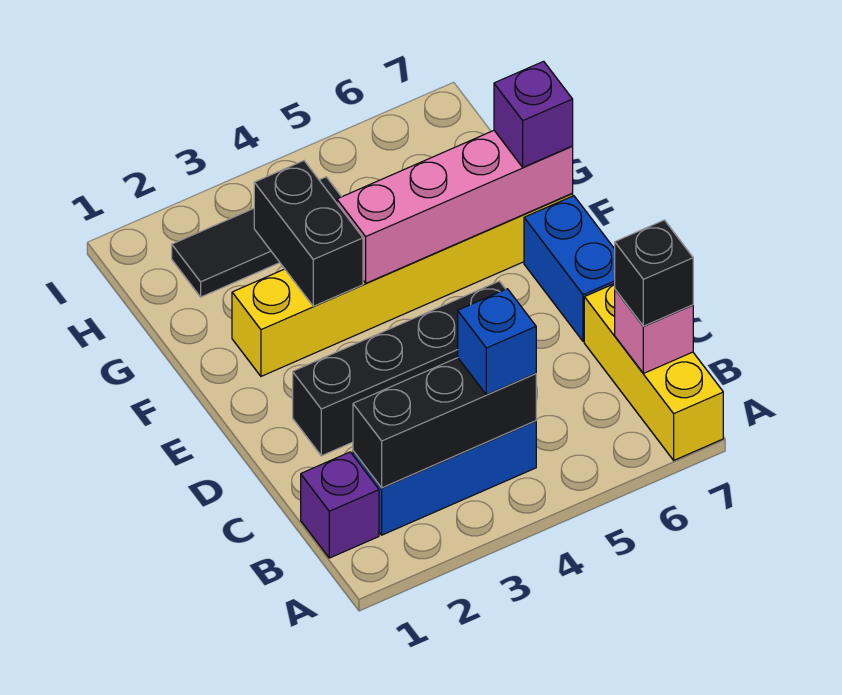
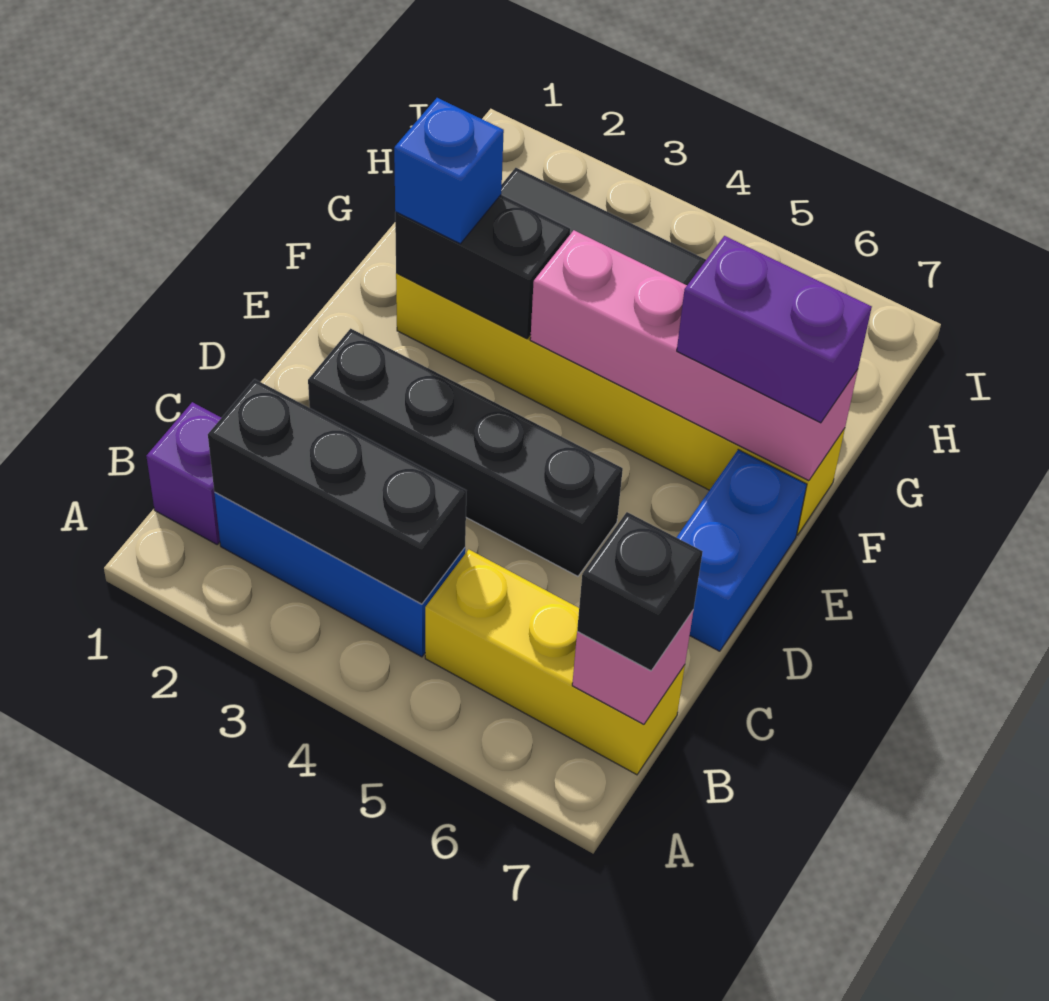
yellow 1x3 brick [584,284,723,460] -> yellow 1x3 brick turned to [425,550,685,775]
blue 1x1 brick [458,289,536,395] -> blue 1x1 brick moved to [394,98,504,244]
black 1x2 brick [254,161,363,306] -> black 1x2 brick turned to [395,195,570,339]
purple 1x1 brick [494,61,573,167] -> purple 1x2 brick [677,236,872,423]

